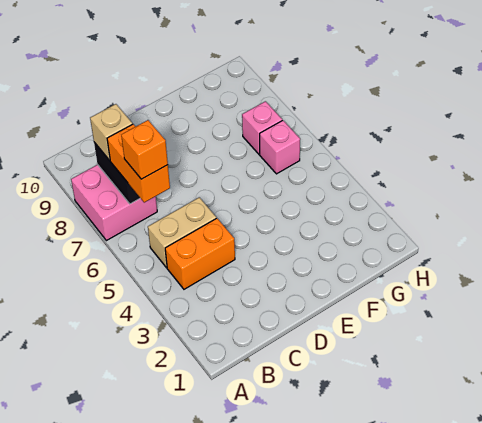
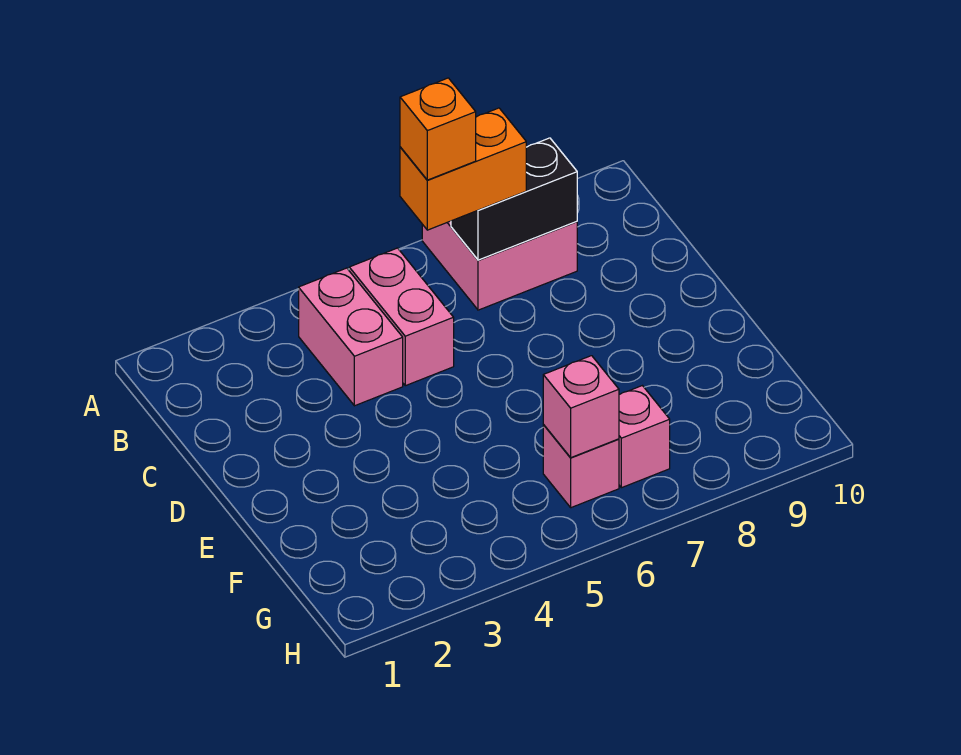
orange 1x2 brick [165,218,235,289] -> pink 1x2 brick [299,268,403,406]
tan 1x2 brick [148,197,216,268] -> pink 1x2 brick [349,248,454,386]
tan 1x1 brick [90,104,132,160] -> none
none -> pink 1x1 brick [543,356,619,458]

